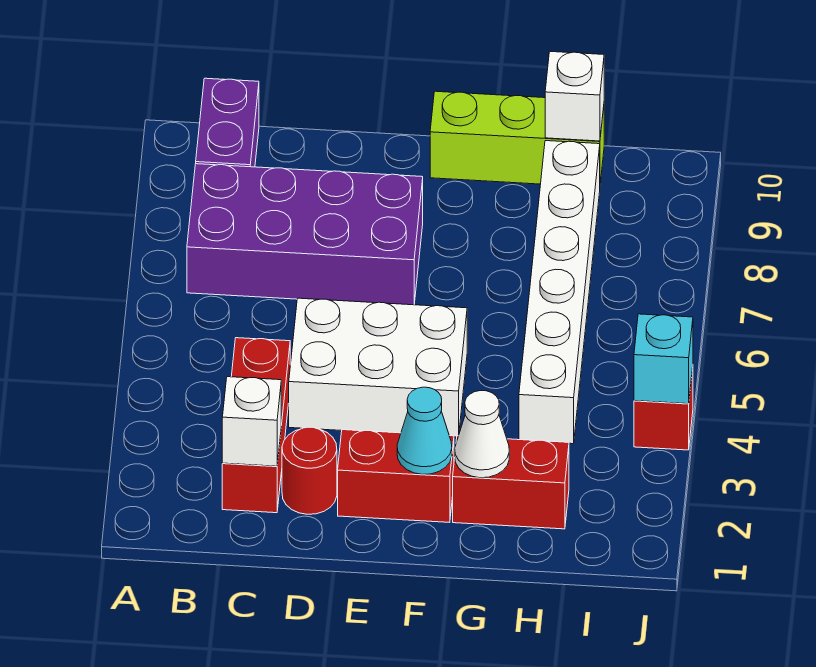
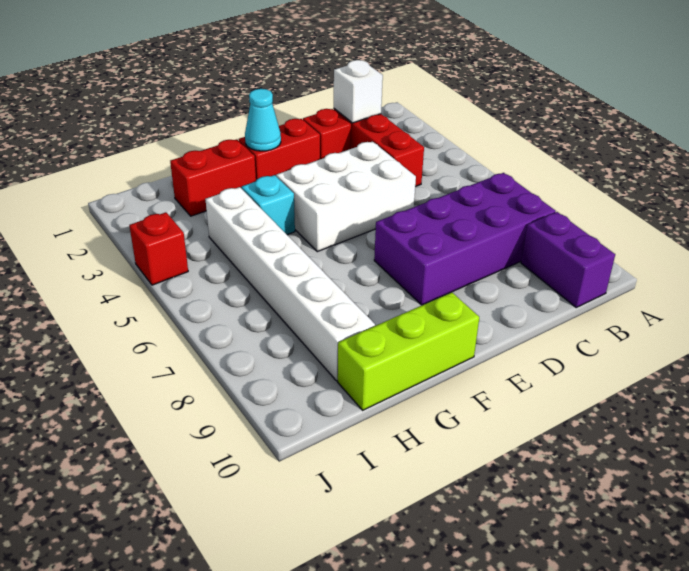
red 1x1 round brick [282,427,337,514] -> red 1x1 brick [303,109,351,159]
white 1x1 cone [455,391,509,478] -> none
white 1x1 brick [545,52,604,141] -> none
cyan 1x1 brick [634,314,693,404] -> cyan 1x1 brick moved to [242,175,295,235]

